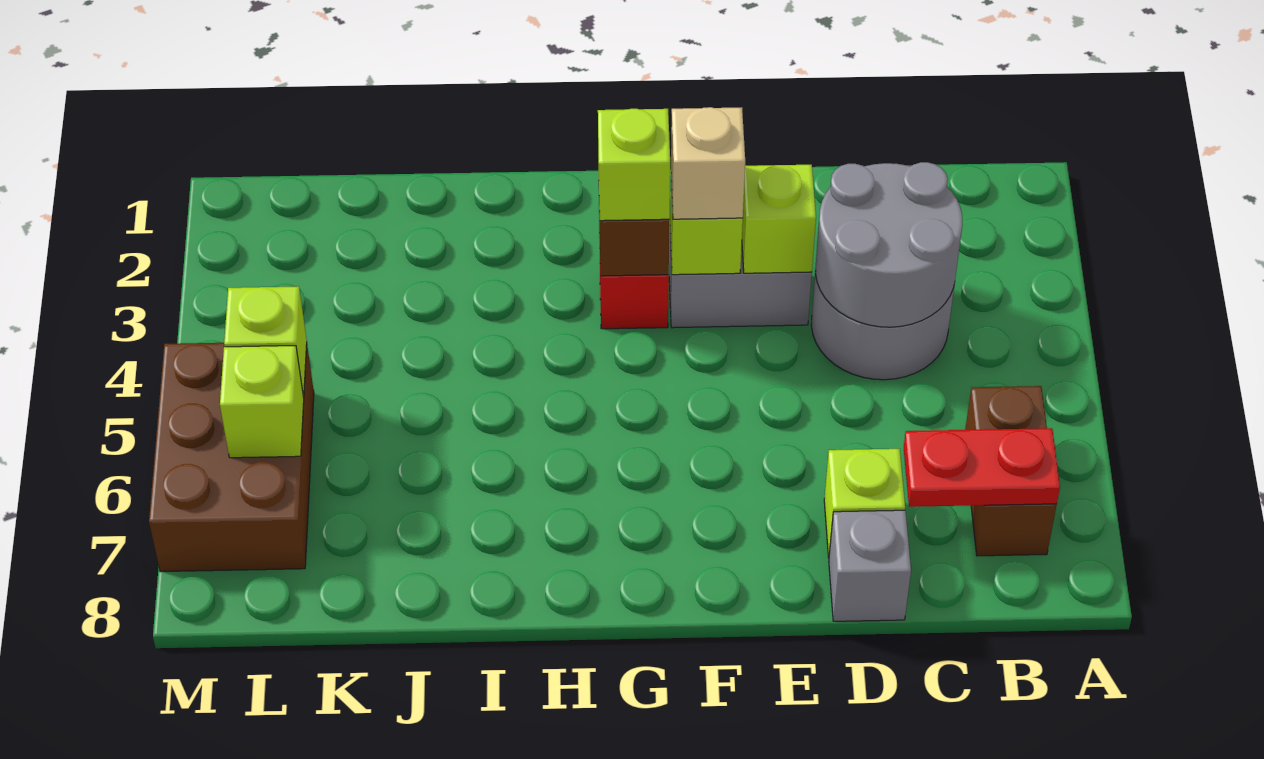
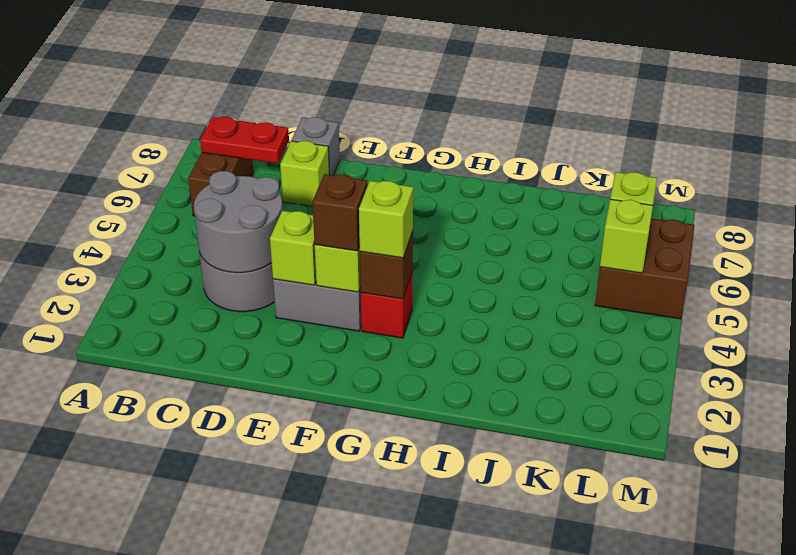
tan 1x1 brick [671,107,745,219] -> brown 1x1 brick [312,174,368,251]
brown 2x3 brick [149,343,314,572] -> brown 2x2 brick [595,218,694,319]

